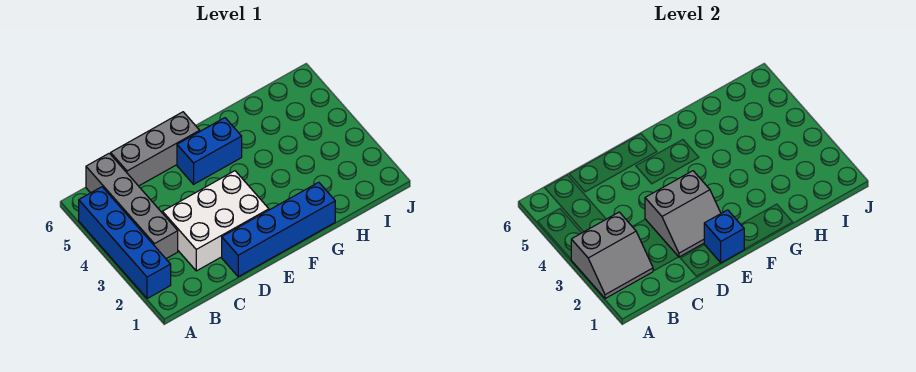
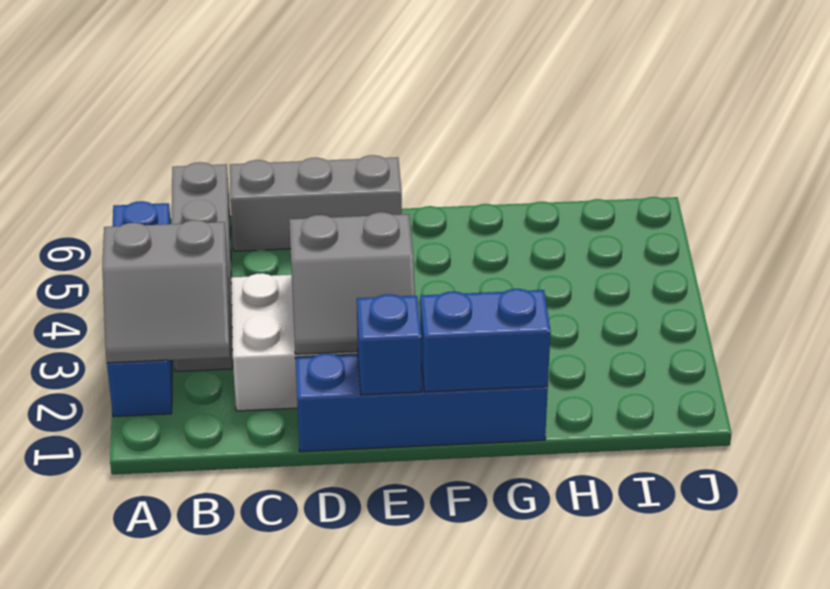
blue 1x2 brick [177,118,242,184] -> blue 1x2 brick moved to [420,289,551,392]

